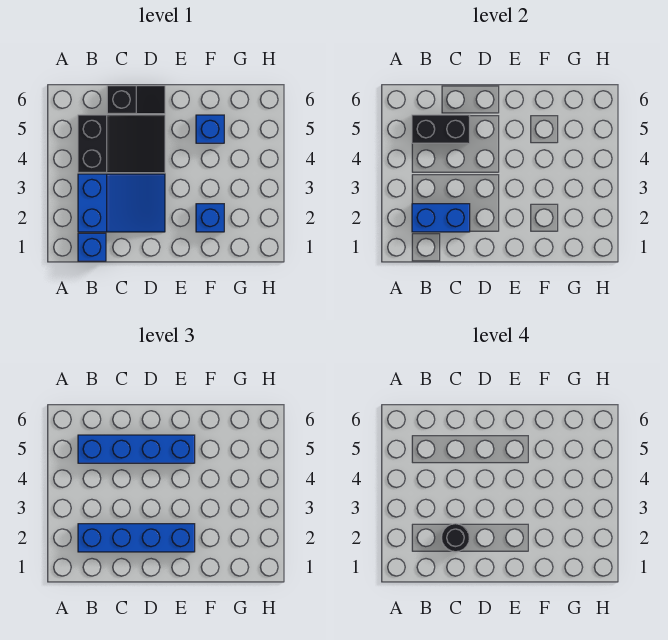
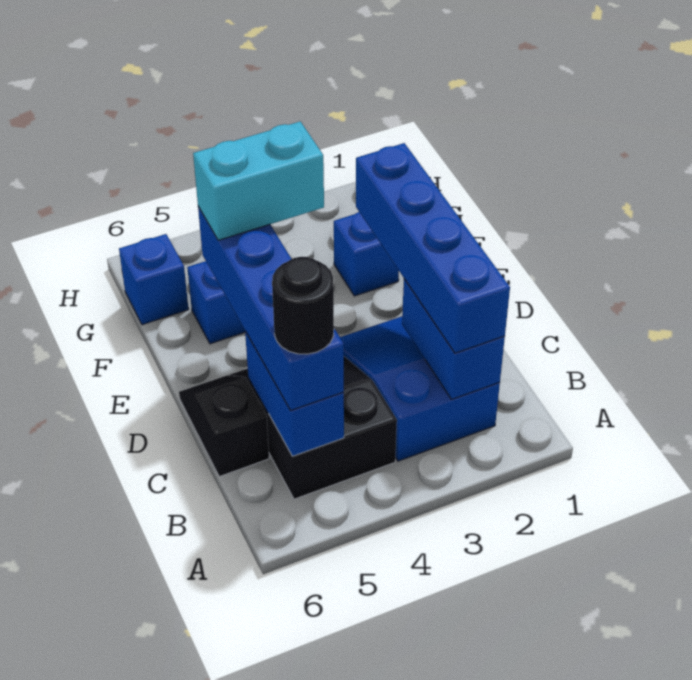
blue 1x1 brick [78,233,106,261] -> blue 1x1 brick moved to [119,234,189,325]
black 1x2 brick [412,115,470,143] -> blue 1x2 brick [245,331,344,456]
black 1x1 round brick [441,524,470,552] -> black 1x1 round brick moved to [272,257,334,354]
none -> cyan 1x2 brick [193,121,324,240]

